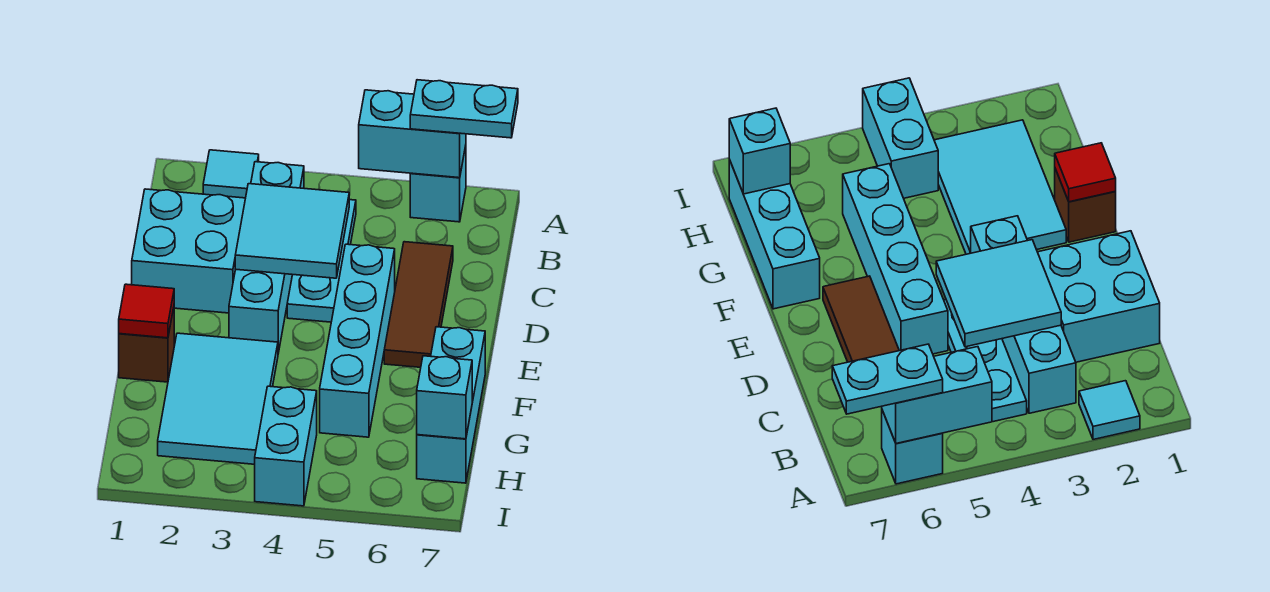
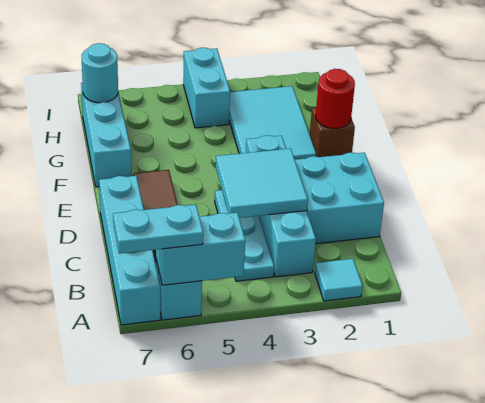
cyan 1x4 brick [320,244,395,437] -> cyan 1x4 brick moved to [99,176,160,325]
red 1x1 tile [119,284,174,338] -> red 1x1 round brick [316,69,355,128]
cyan 1x1 brick [417,356,472,439] -> cyan 1x1 round brick [82,43,118,103]

